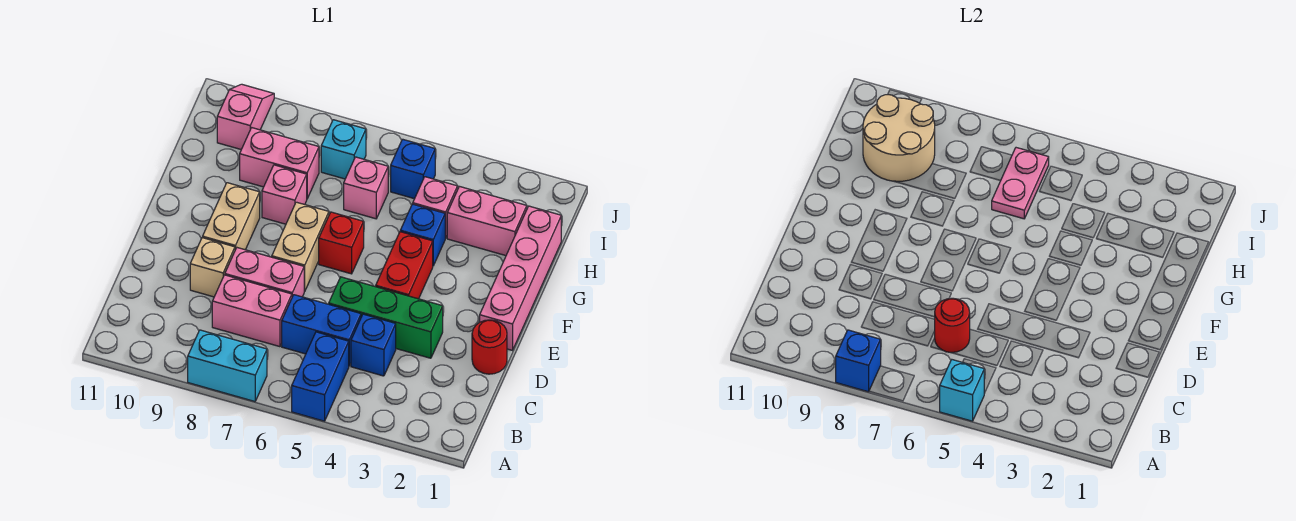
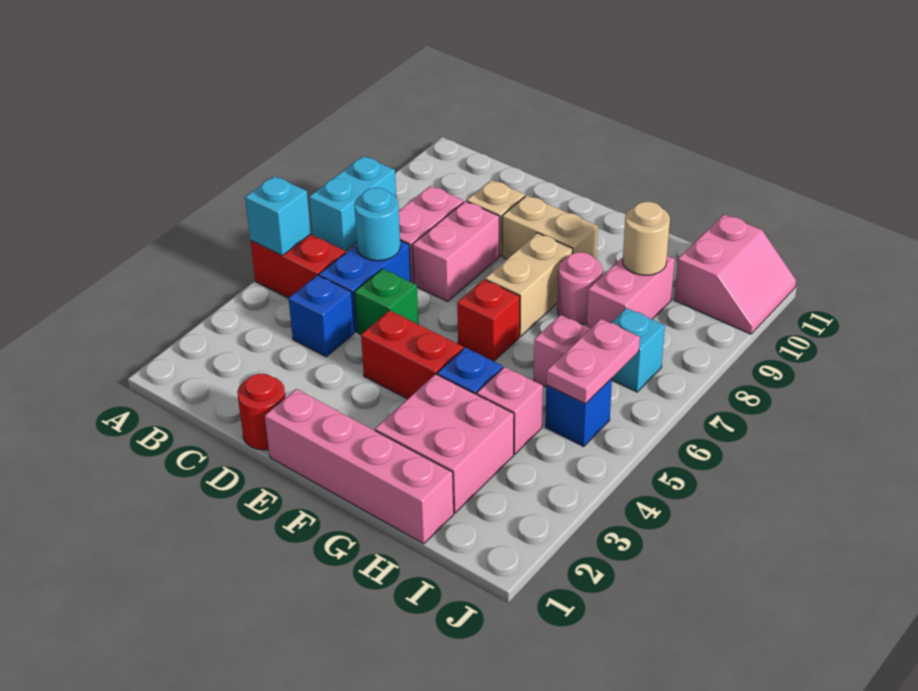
blue 1x2 brick [292,332,349,421] -> red 1x2 brick [250,234,346,298]
blue 1x1 brick [836,330,881,392] -> none
red 1x1 round brick [935,298,970,352] -> cyan 1x1 round brick [354,188,400,261]
green 1x3 brick [329,277,443,358] -> green 1x1 brick [355,269,419,335]
tan 1x2 brick [272,202,329,291] -> tan 1x2 brick turned to [485,233,573,336]
pink 1x1 brick [262,165,307,224] -> pink 1x1 round brick [557,252,602,324]
pink 1x2 brick [447,186,527,256] -> pink 2x2 brick [375,374,514,513]
pink 1x2 plate [992,148,1049,219] -> pink 1x2 plate turned to [546,319,640,404]
tan 2x2 round brick [863,95,935,181] -> tan 1x1 round brick [623,202,670,275]
pink 1x2 slope [217,84,274,149] -> pink 2x2 slope [674,215,796,334]

